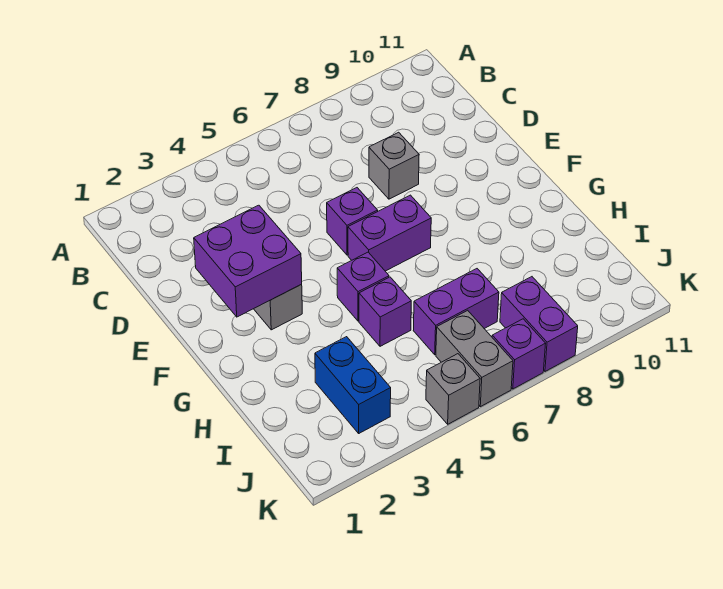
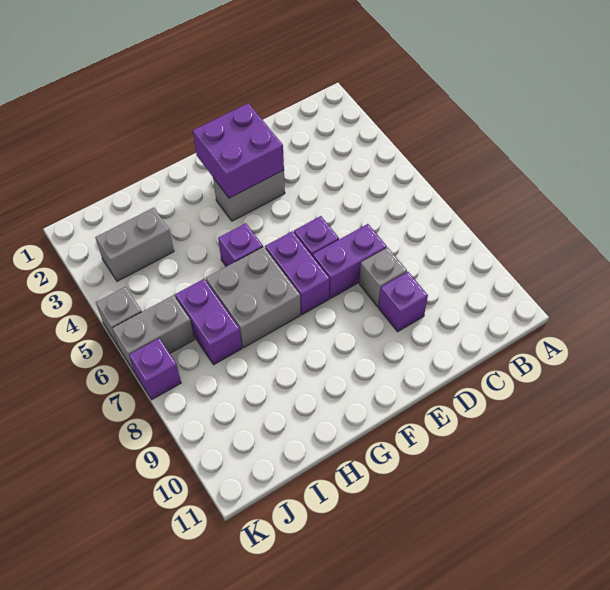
none -> grey 2x2 brick [206,247,301,347]
purple 1x1 brick [359,277,411,346] -> purple 1x1 brick moved to [379,272,428,332]
blue 1x2 brick [315,337,391,433] -> grey 1x2 brick [95,208,174,281]
purple 1x2 brick [500,277,578,371] -> purple 1x2 brick moved to [313,224,387,298]

